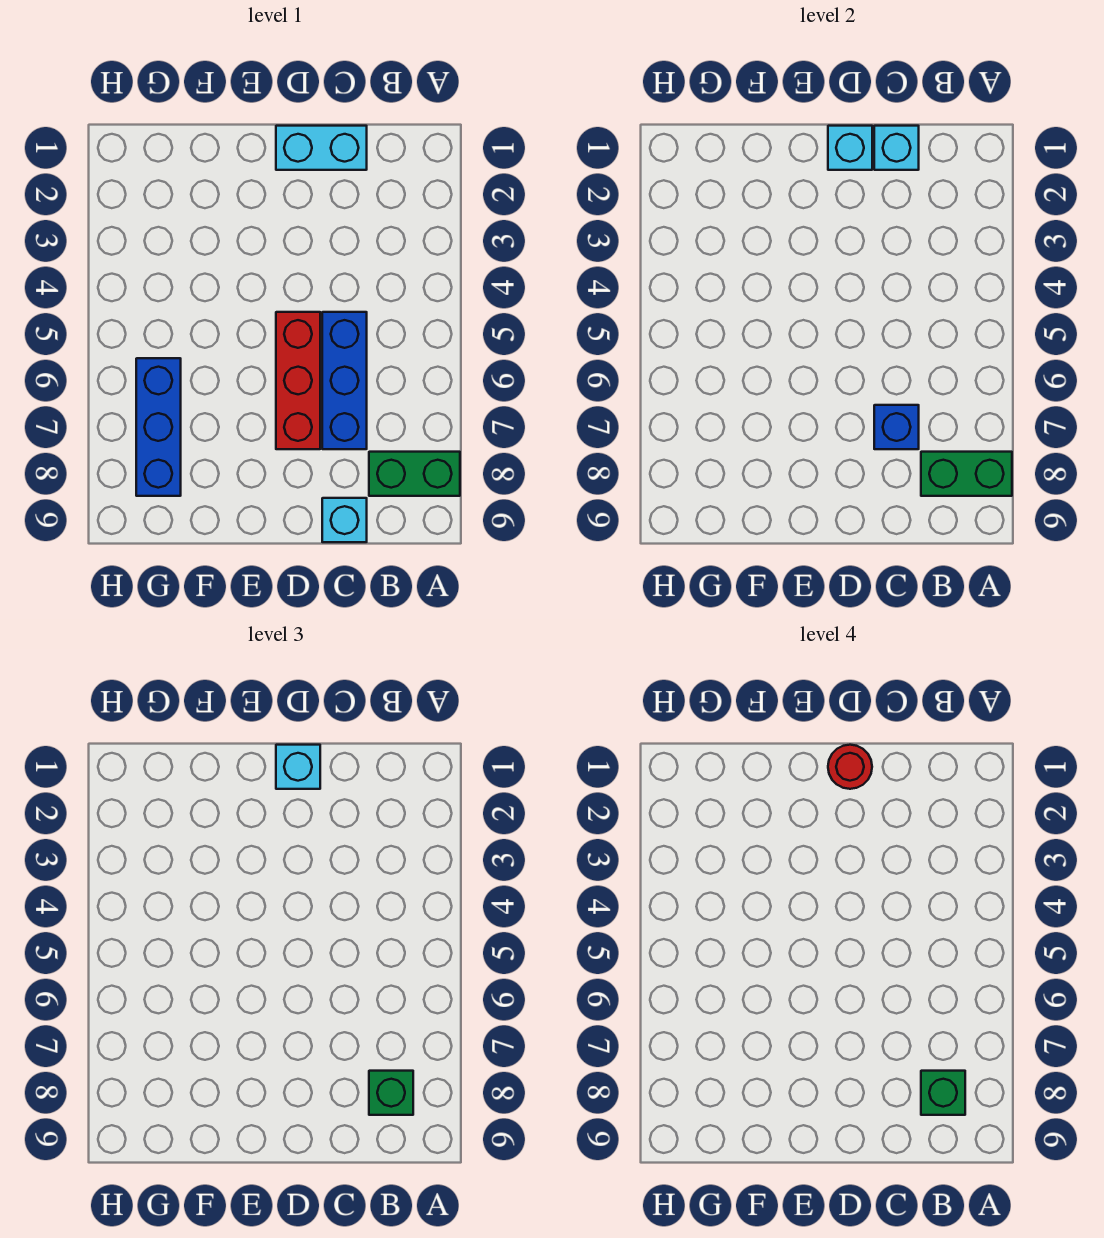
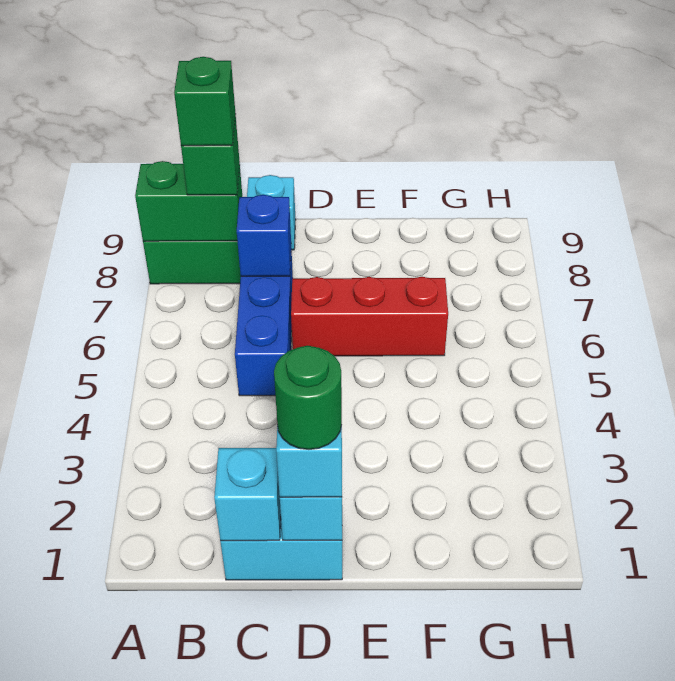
red 1x1 round brick [828,745,872,789] -> green 1x1 round brick [274,346,342,449]
red 1x3 brick [276,312,320,449] -> red 1x3 brick turned to [291,277,448,356]
blue 1x3 brick [136,358,181,496] -> none

